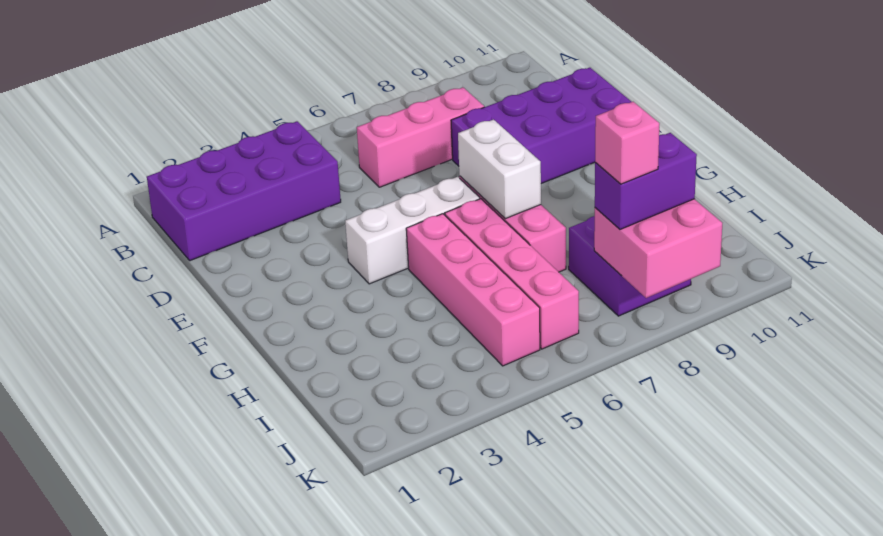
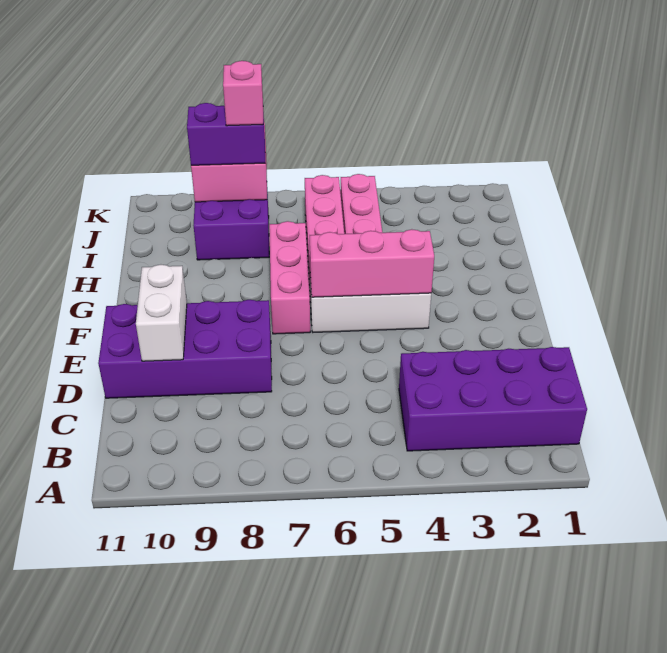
pink 1x3 brick [357,87,484,187] -> pink 1x3 brick moved to [310,229,434,297]
white 1x2 brick [458,120,541,219] -> white 1x2 brick moved to [136,265,187,361]

